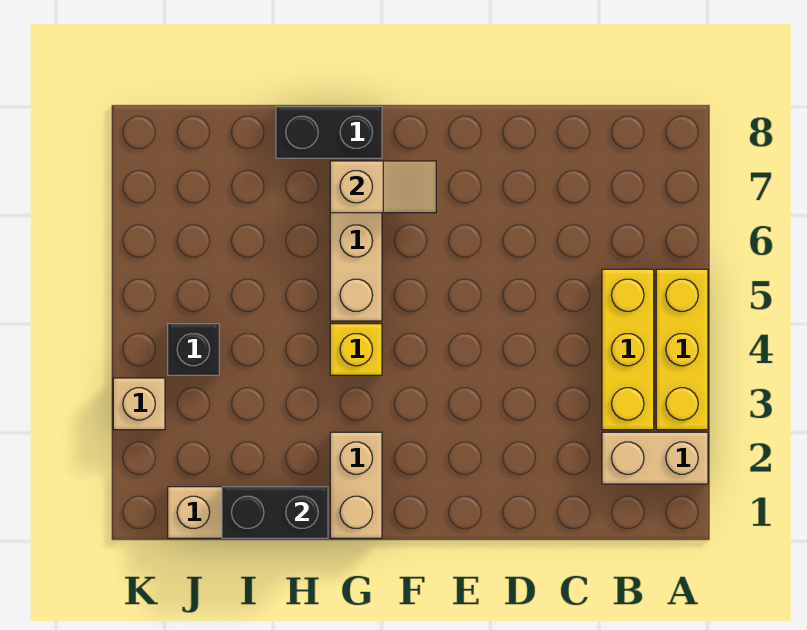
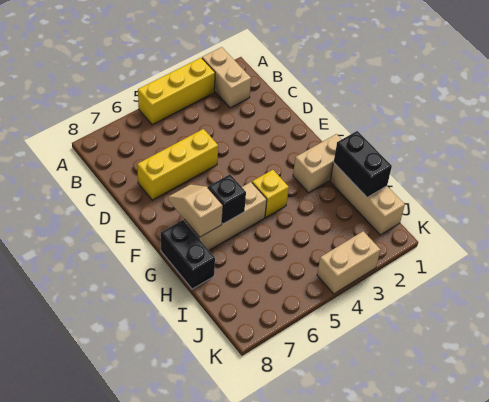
yellow 1x3 brick [602,269,654,430] -> yellow 1x3 brick moved to [137,129,218,200]
black 1x1 brick [168,324,219,375] -> black 1x1 brick moved to [208,174,246,224]
tan 1x1 brick [113,378,165,430] -> tan 1x2 brick [317,231,380,294]

